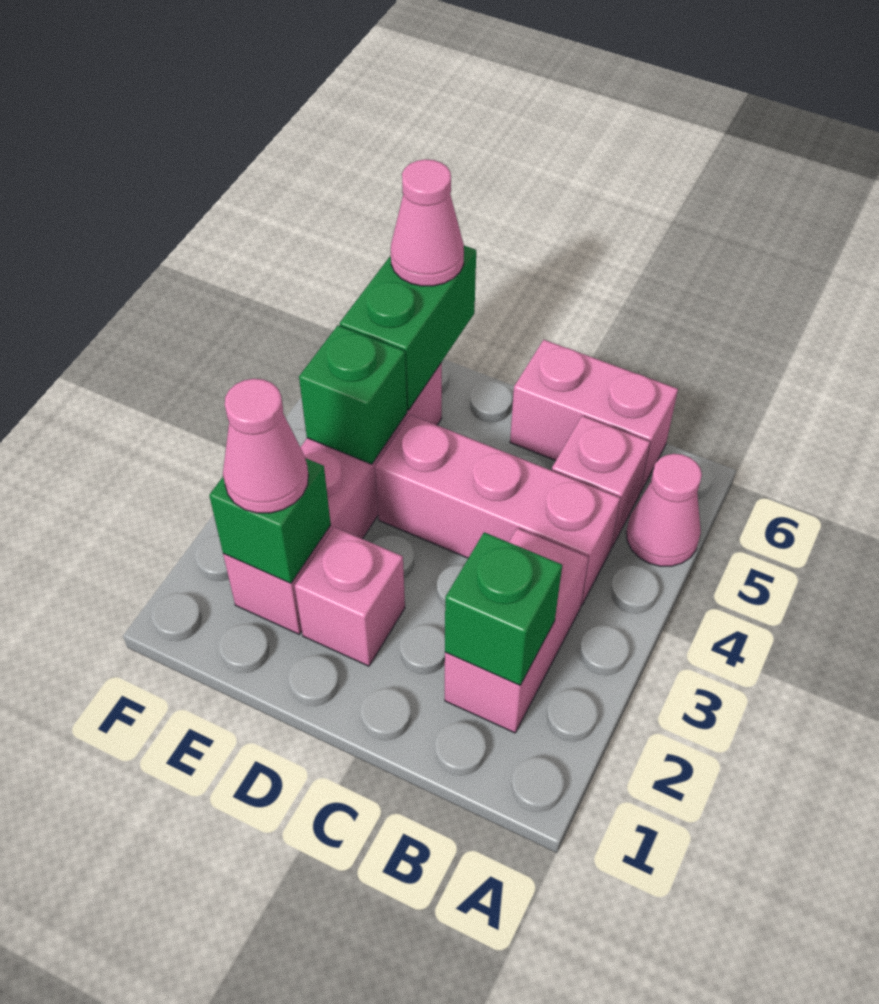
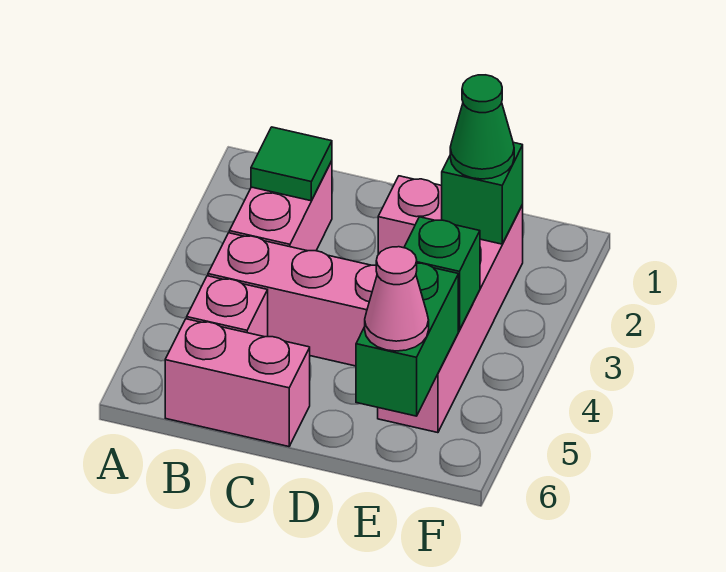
pink 1x1 cone [626,454,702,566] -> none
green 1x1 brick [445,532,562,685] -> green 1x1 tile [251,127,332,201]
pink 1x1 cone [223,379,308,513] -> green 1x1 cone [450,75,514,179]

